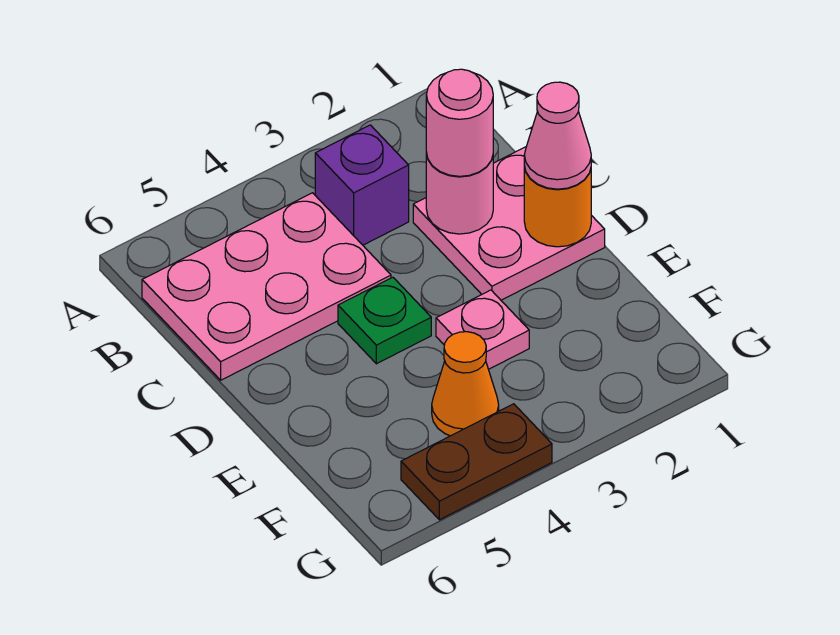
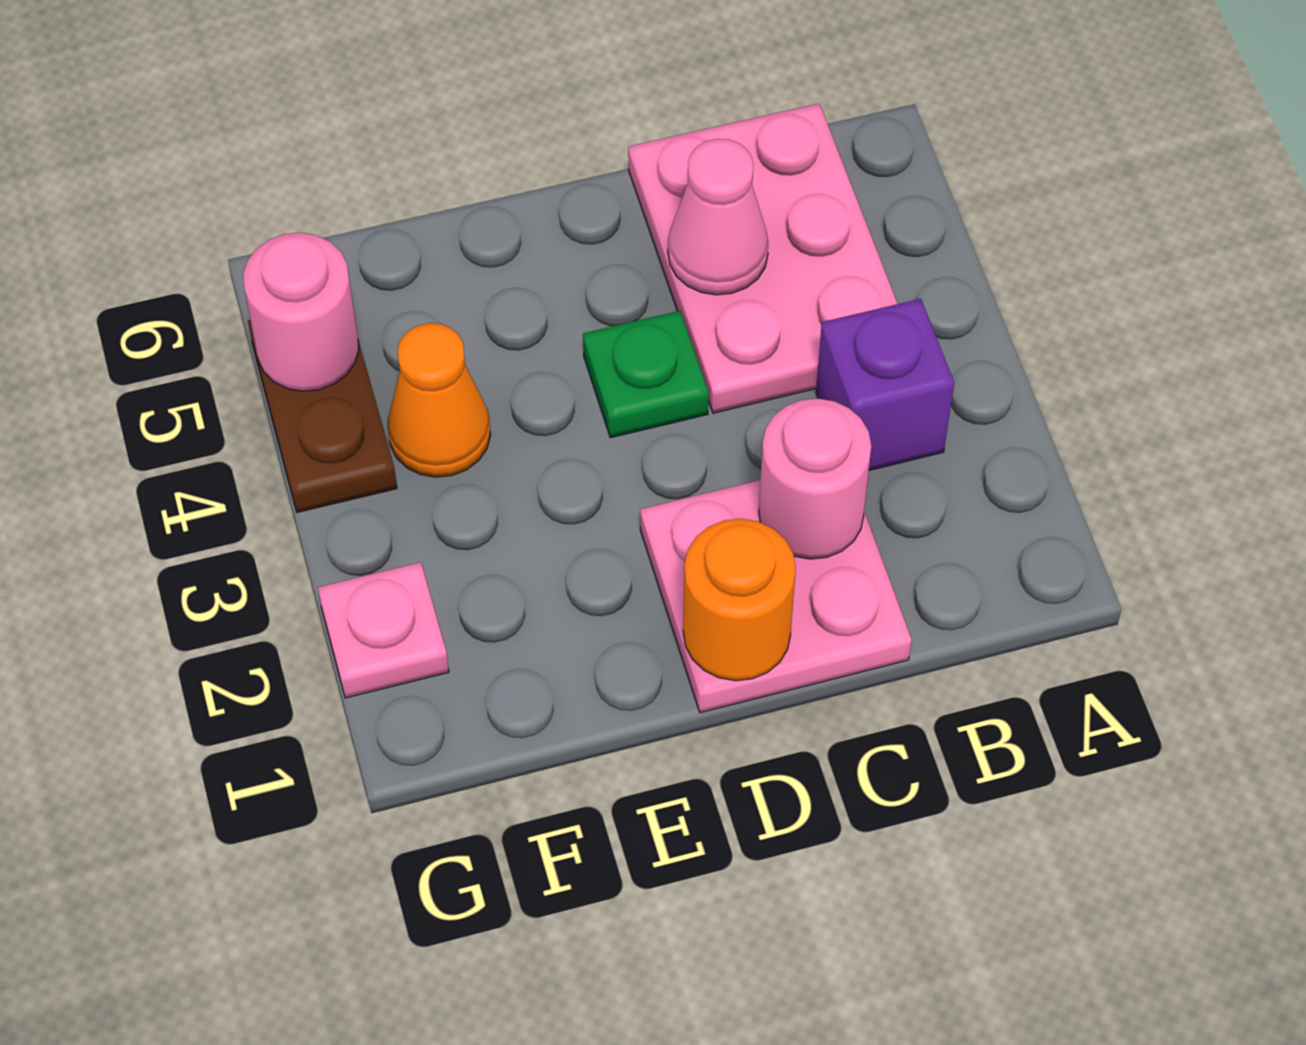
pink 1x1 round brick [426,69,493,176] -> pink 1x1 round brick moved to [243,233,359,391]
pink 1x1 cone [524,82,591,189] -> pink 1x1 cone moved to [668,139,768,295]
pink 1x1 plate [436,290,529,369] -> pink 1x1 plate moved to [318,562,449,698]

